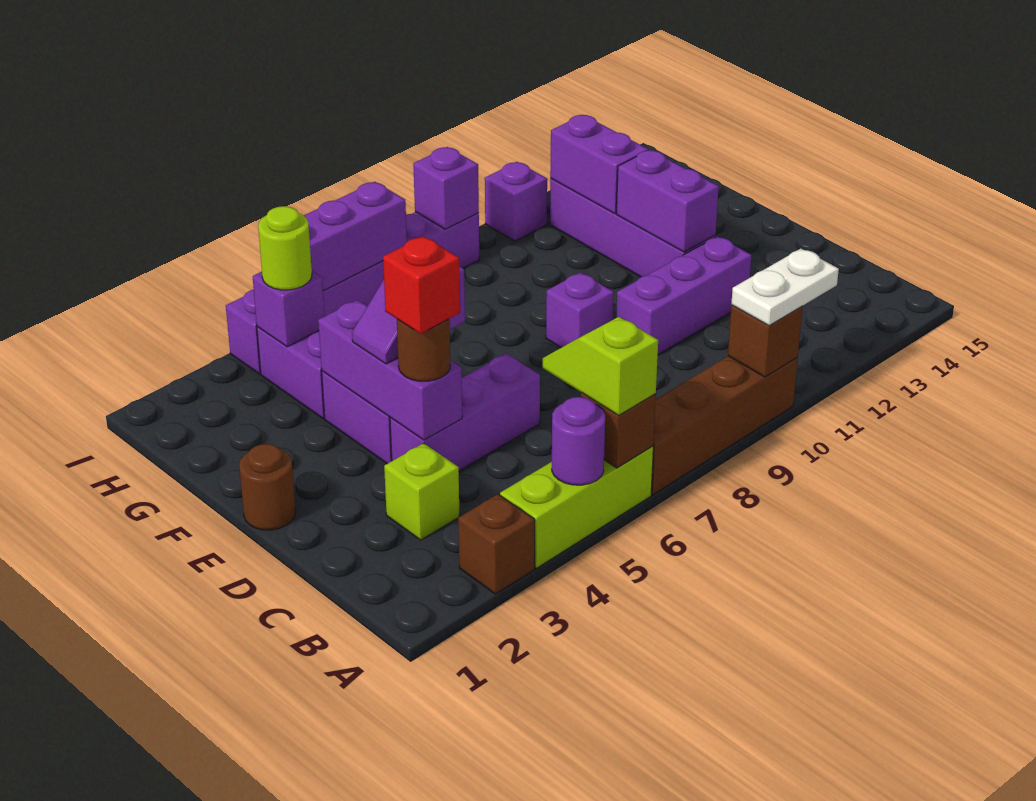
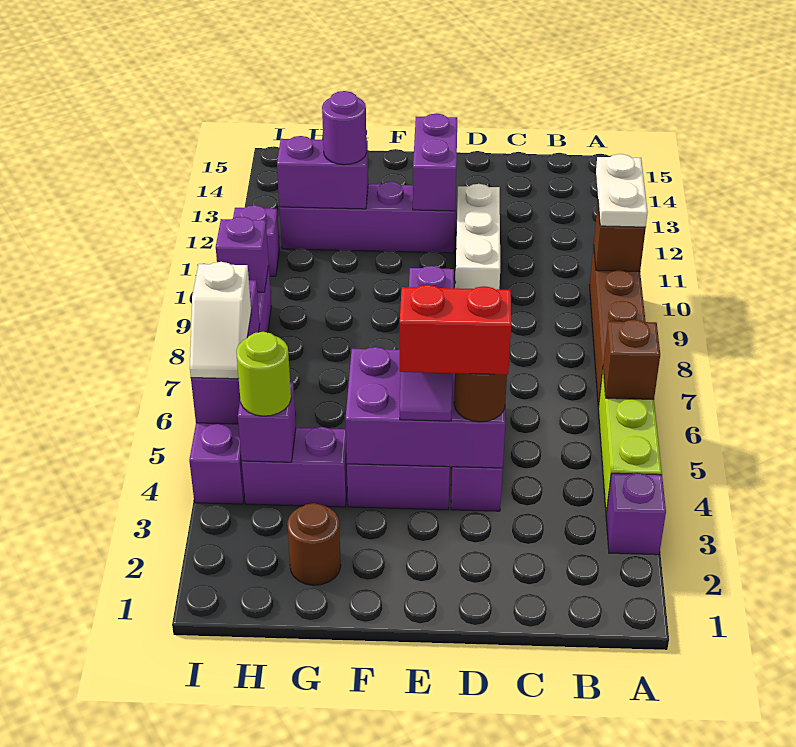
brown 1x1 brick [458,494,535,594] -> purple 1x1 brick [606,473,666,555]
purple 1x1 round brick [552,397,605,485] -> purple 1x1 round brick moved to [322,91,367,165]
lime 1x2 slope [543,317,658,415] -> none
lime 1x1 brick [384,443,460,540] -> none
purple 1x3 brick [318,300,462,440] -> purple 2x3 brick [346,347,505,468]
red 1x1 brick [383,236,460,334] -> red 1x2 brick [400,285,511,375]
purple 1x3 brick [616,236,751,355] -> white 1x3 brick [455,184,500,289]
brown 1x1 round brick [239,444,296,530] -> brown 1x1 round brick moved to [287,503,341,585]
purple 1x2 brick [616,150,719,252] -> purple 1x2 brick turned to [413,114,457,211]
none -> white 1x2 slope [190,262,251,379]

